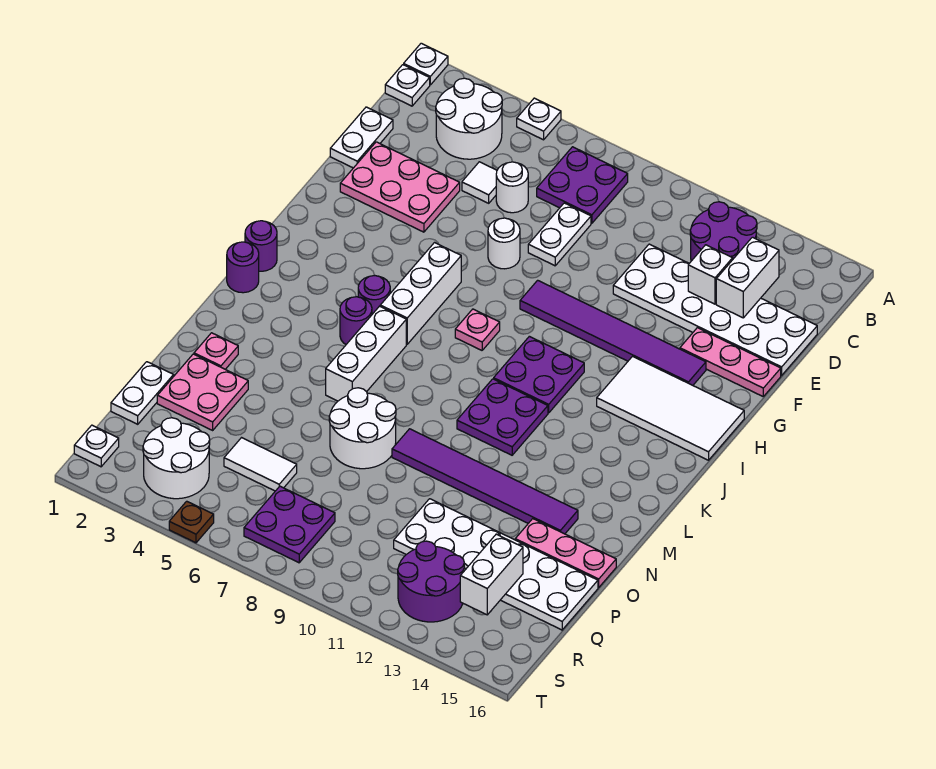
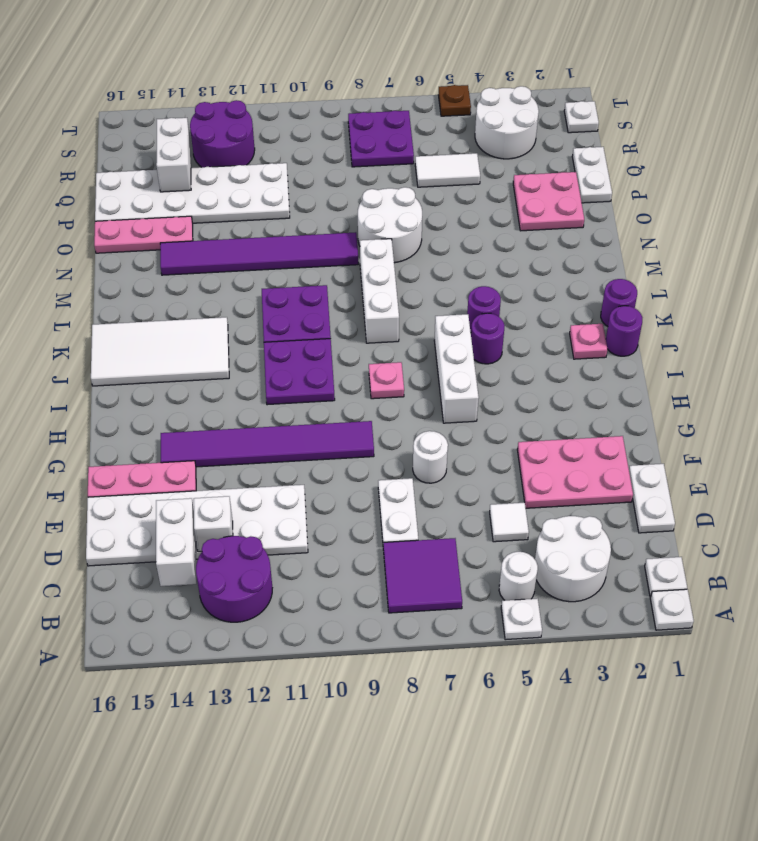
purple 2x2 plate [537,147,628,223] -> purple 2x2 tile [383,538,462,613]
white 1x1 round brick [496,162,528,213] -> white 1x1 round brick moved to [499,552,538,600]
white 2x4 tile [597,356,744,460] -> white 2x4 tile moved to [91,317,229,386]
white 1x3 brick [326,306,406,401] -> white 1x3 brick moved to [360,239,399,343]
pink 1x1 plate [194,333,238,369] -> pink 1x1 plate moved to [570,324,607,359]

